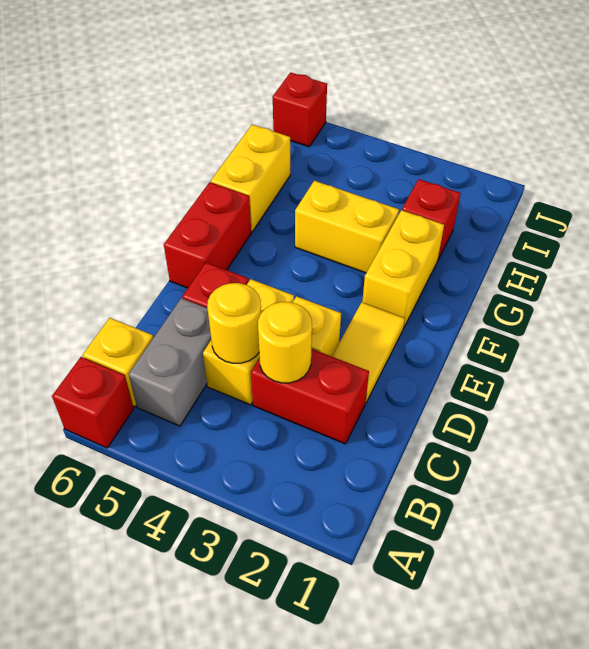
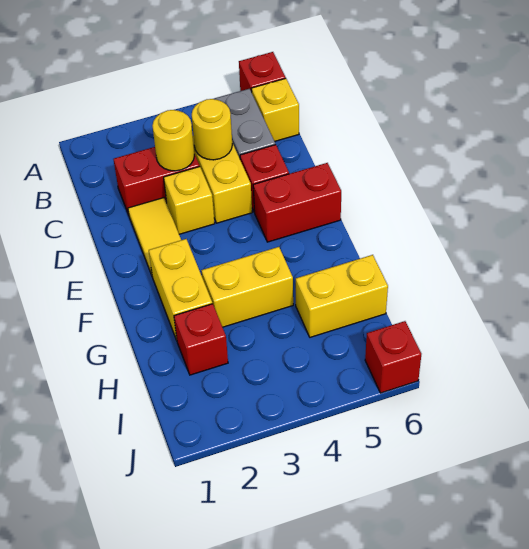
red 1x2 brick [164,182,251,288] -> red 1x2 brick turned to [253,163,341,242]
yellow 1x2 brick [211,125,290,232] -> yellow 1x2 brick turned to [296,255,388,337]

